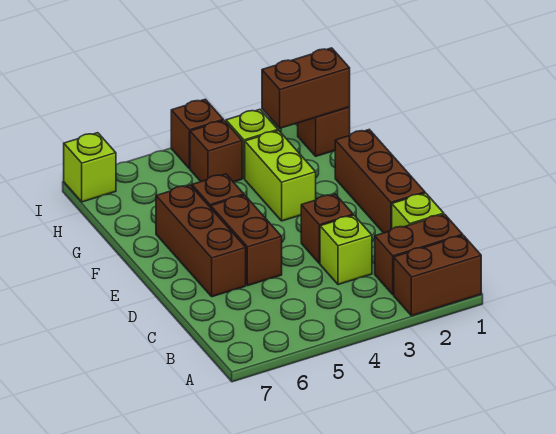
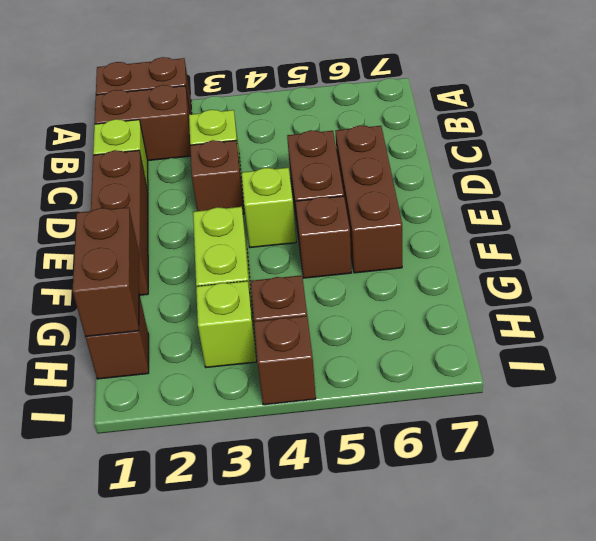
brown 1x2 brick [262,48,350,128] -> brown 1x2 brick turned to [72,207,139,337]
lime 1x1 brick [64,133,116,202] -> lime 1x1 brick moved to [242,168,296,248]

